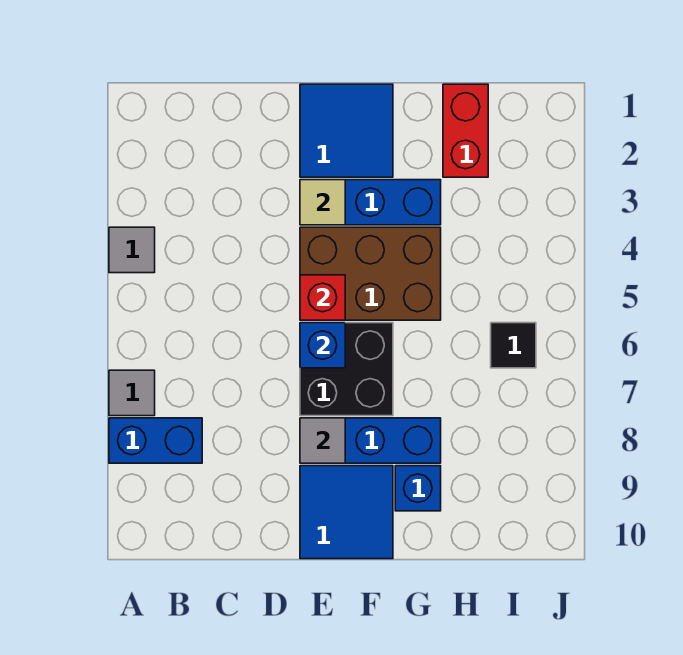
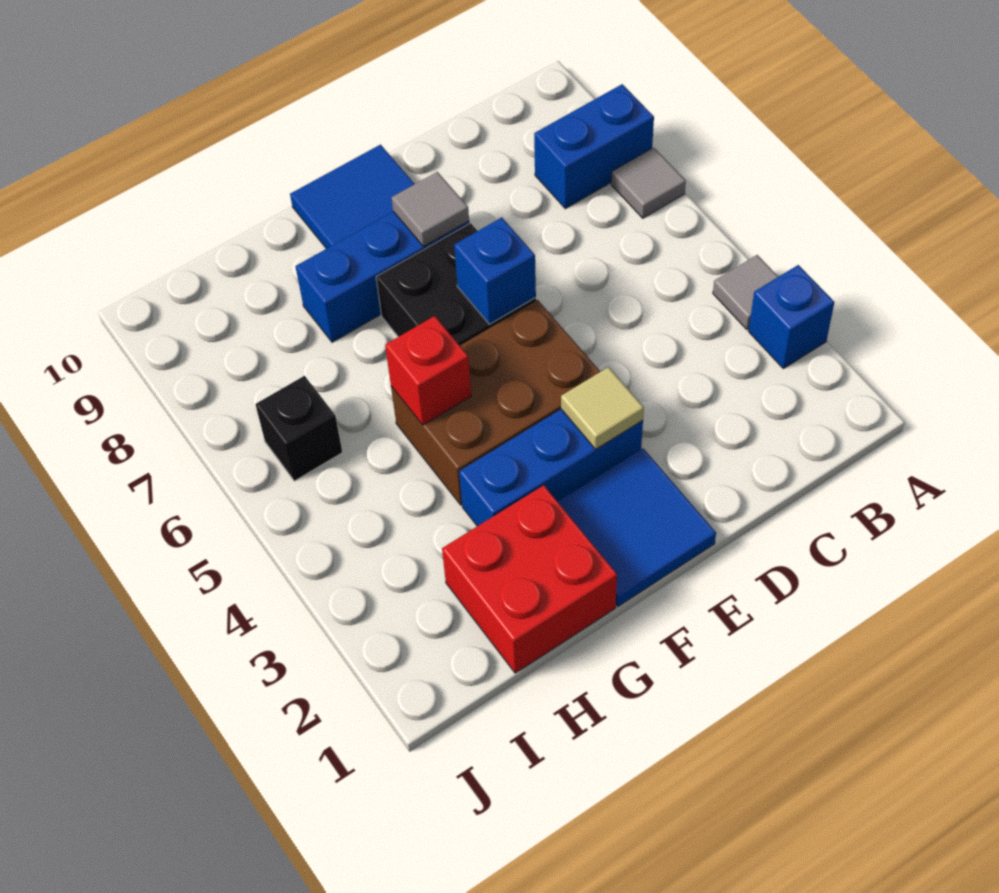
red 1x1 brick [300,275,345,320] -> red 1x1 brick moved to [385,316,471,425]
blue 1x1 brick [395,466,441,511] -> blue 1x1 brick moved to [748,265,834,368]
red 1x2 brick [443,84,488,177] -> red 2x2 brick [442,485,617,673]
black 1x1 tile [491,323,536,368] -> black 1x1 brick [255,376,342,481]

